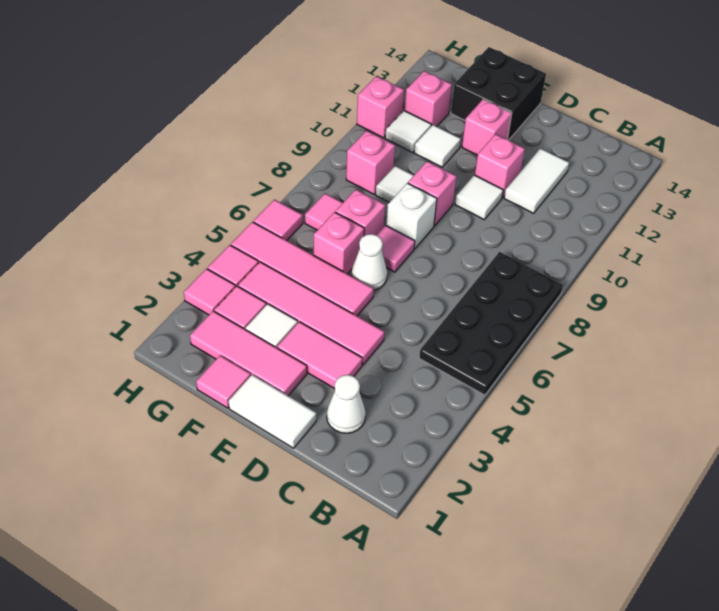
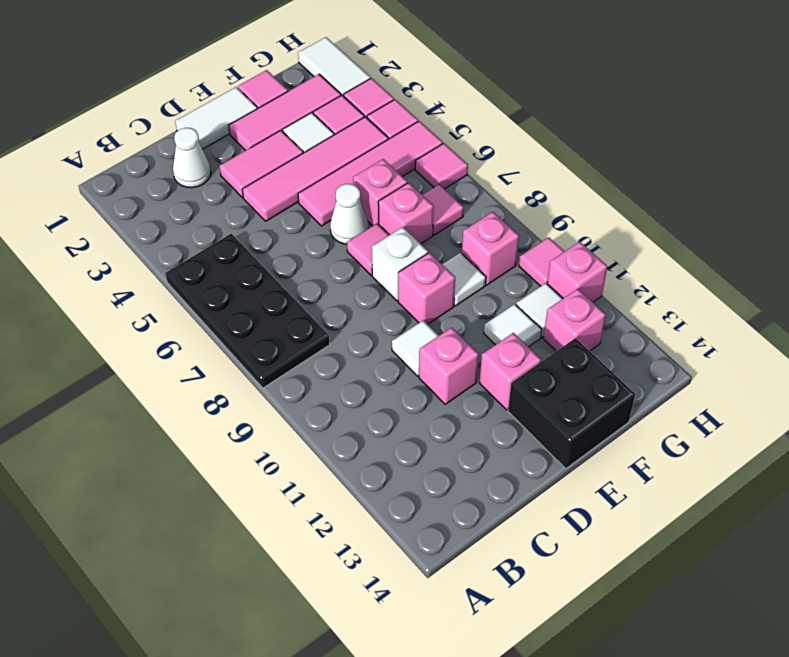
white 1x2 tile [504,148,569,213] -> white 1x2 tile moved to [298,37,371,96]
none -> pink 1x1 tile [519,237,565,286]

